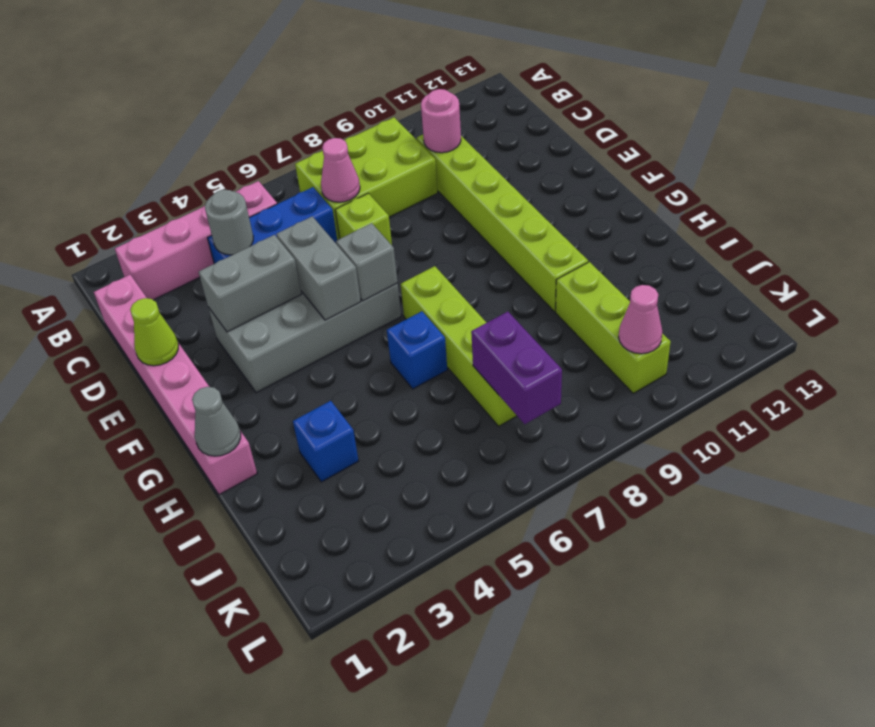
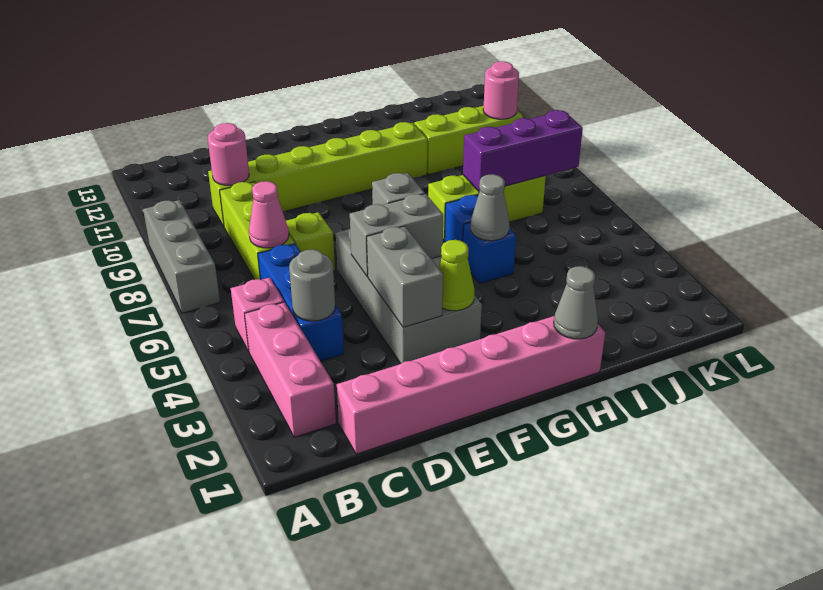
none -> grey 1x3 brick [143,200,220,313]
lime 2x3 brick [295,117,438,240] -> lime 1x3 brick [220,182,295,279]
lime 1x1 cone [130,298,178,366] -> lime 1x1 cone moved to [439,240,475,311]
lime 1x4 brick [401,266,517,426] -> lime 1x3 brick [428,175,546,240]
none -> grey 1x1 cone [471,174,509,241]
blue 1x1 brick [293,401,359,482] -> blue 1x1 brick moved to [463,222,516,283]
purple 1x2 brick [471,312,562,424] -> purple 1x3 brick [463,110,583,191]
pink 1x1 cone [619,285,662,354] -> pink 1x1 round brick [483,61,519,119]

